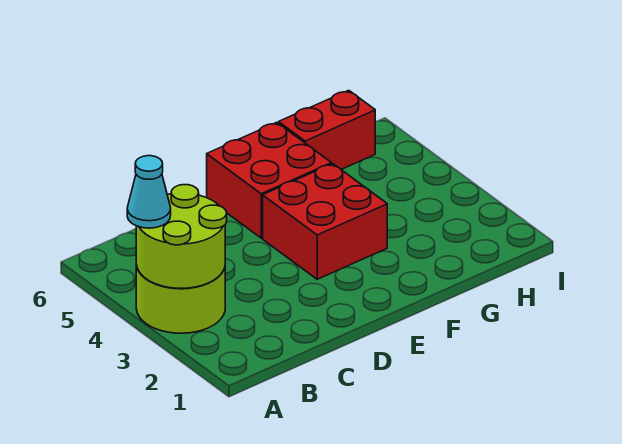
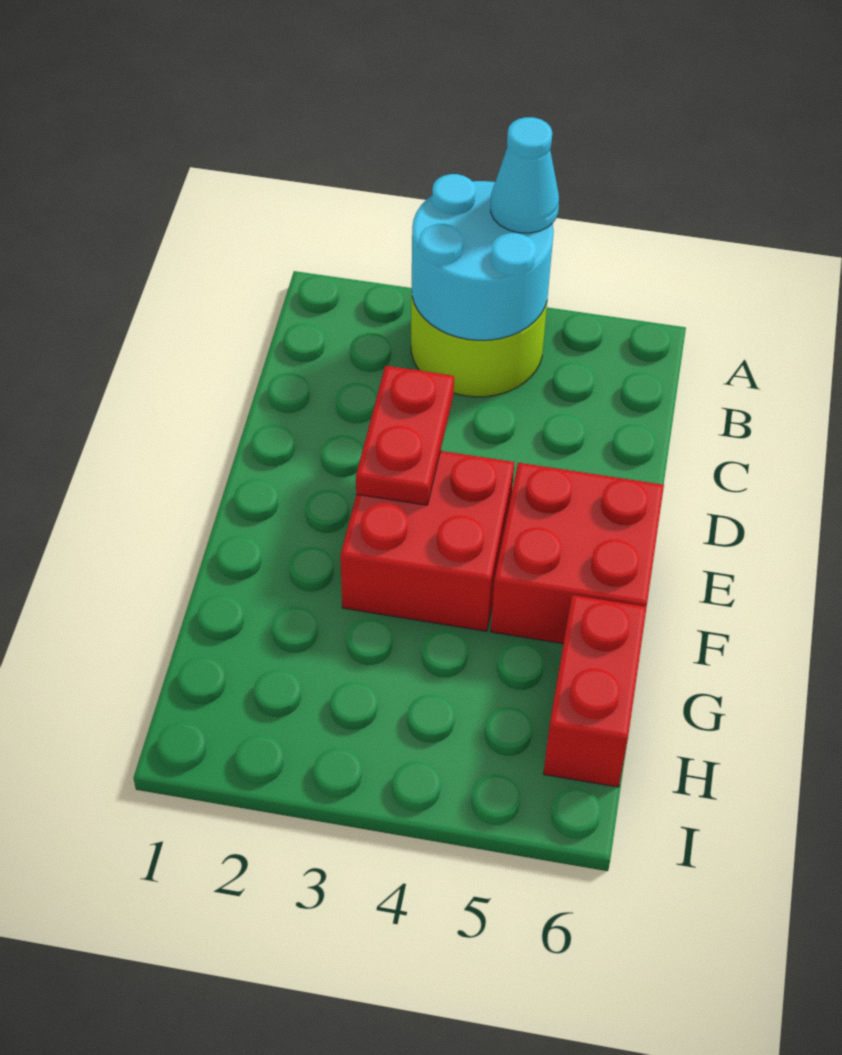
lime 2x2 round brick [136,185,227,288] -> cyan 2x2 round brick [412,174,554,340]
none -> red 1x2 plate [356,366,454,505]

